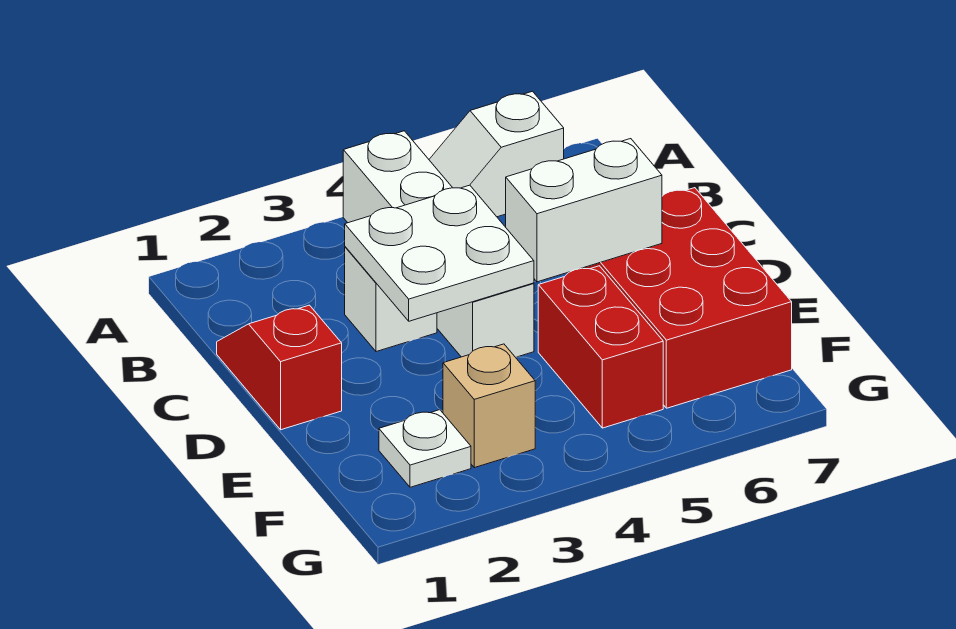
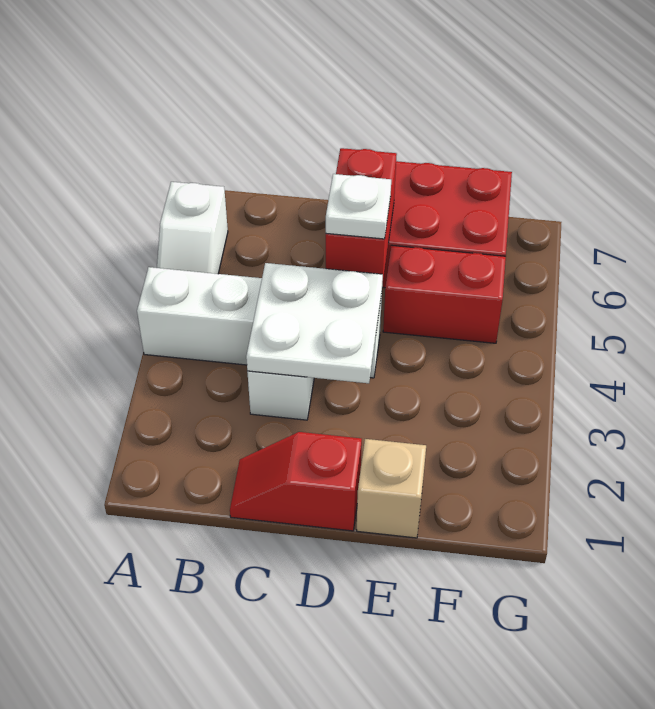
white 1x2 brick [506,139,662,282] -> red 1x2 brick [326,148,397,286]
white 1x1 plate [379,410,471,487] -> white 1x1 plate moved to [326,174,391,239]
tan 1x1 brick [443,344,535,468] -> tan 1x1 brick moved to [357,439,426,538]

